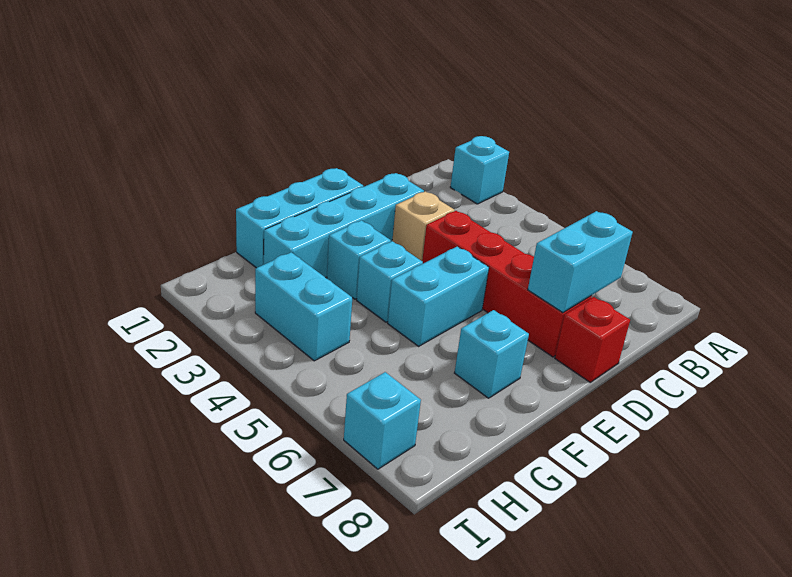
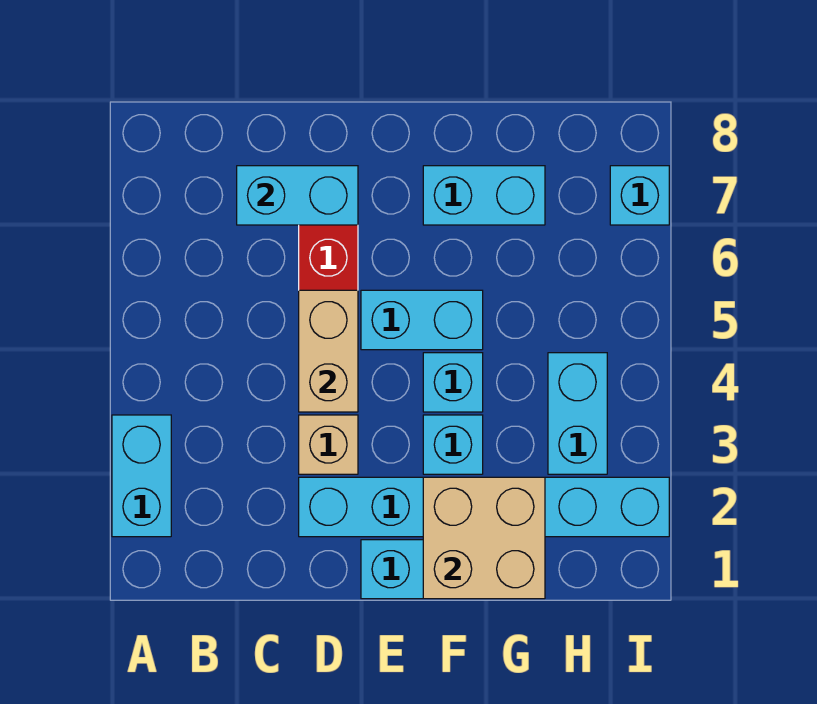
cyan 1x1 brick [450,136,509,204] -> cyan 1x2 brick [112,415,171,537]
cyan 1x4 brick [264,173,424,278] -> cyan 1x6 brick [299,477,669,537]
none -> tan 1x2 brick [299,290,358,412]
red 1x1 brick [555,297,630,382] -> none
none -> tan 2x2 brick [423,477,545,599]
cyan 1x1 brick [455,310,529,398] -> cyan 1x2 brick [423,166,545,225]

